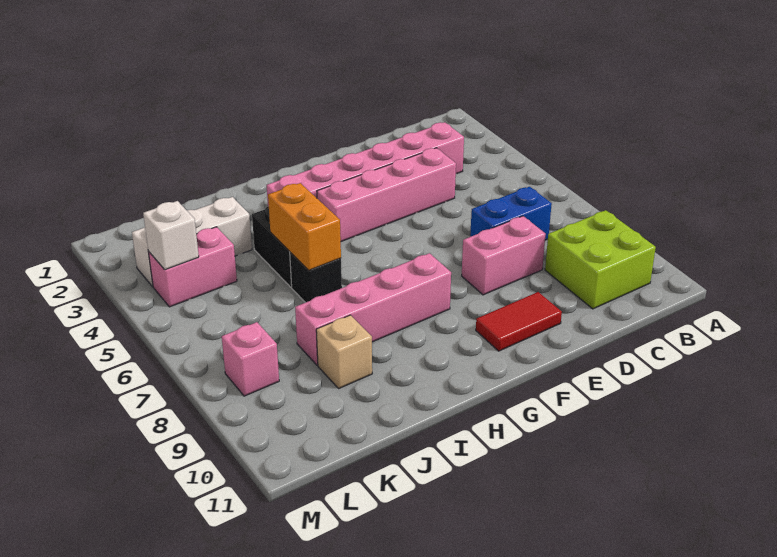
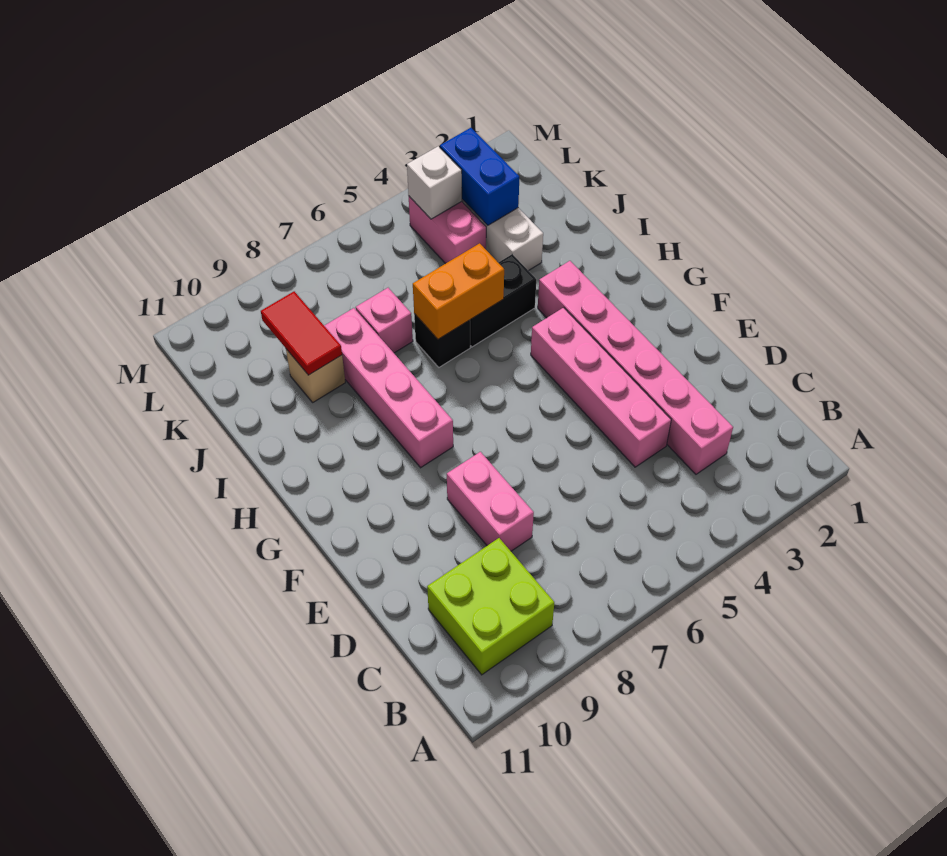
blue 1x2 brick [470,187,552,240] -> blue 1x2 brick moved to [440,128,519,225]
red 1x2 tile [476,292,562,351] -> red 1x2 tile moved to [261,291,342,375]
pink 1x1 brick [222,322,279,396] -> pink 1x1 brick moved to [356,288,413,353]

